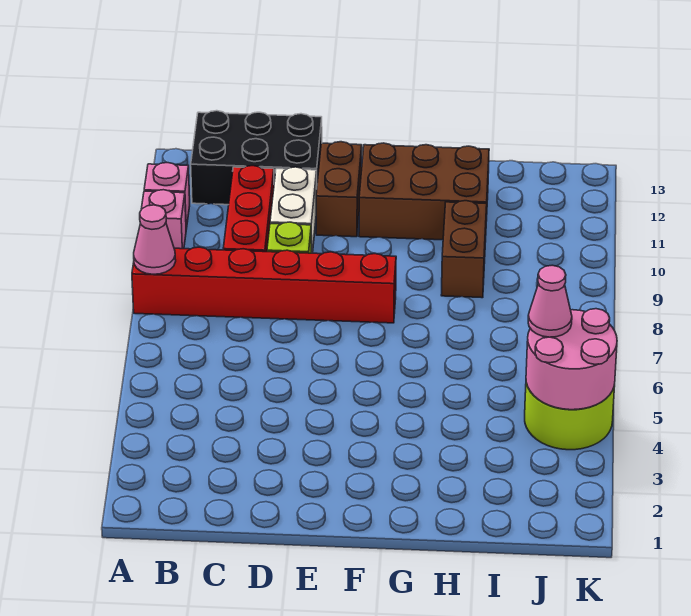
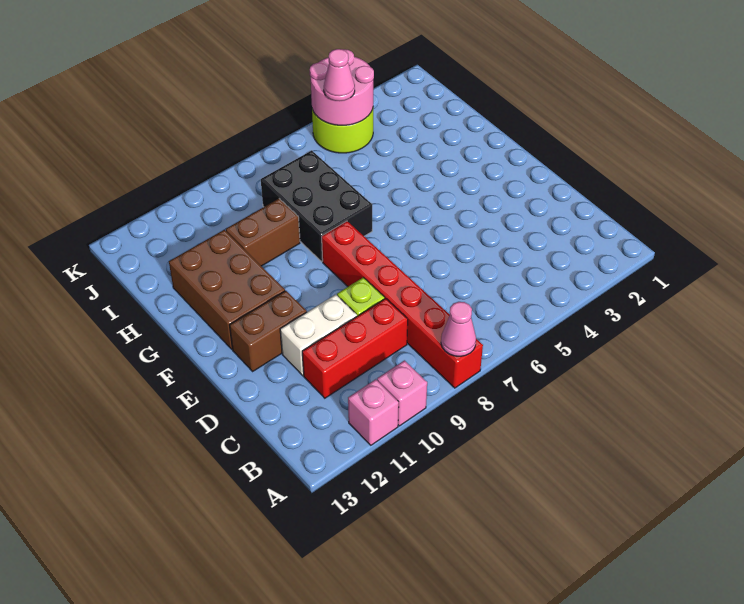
black 2x3 brick [191,111,322,205] -> black 2x3 brick moved to [261,151,372,262]

